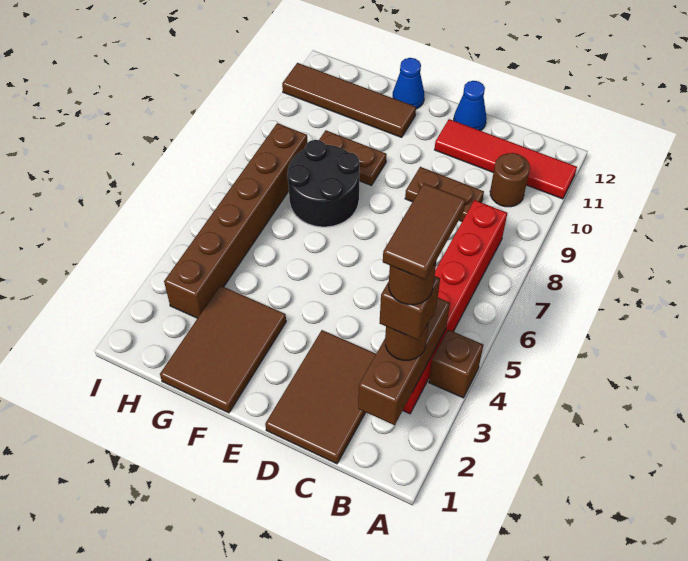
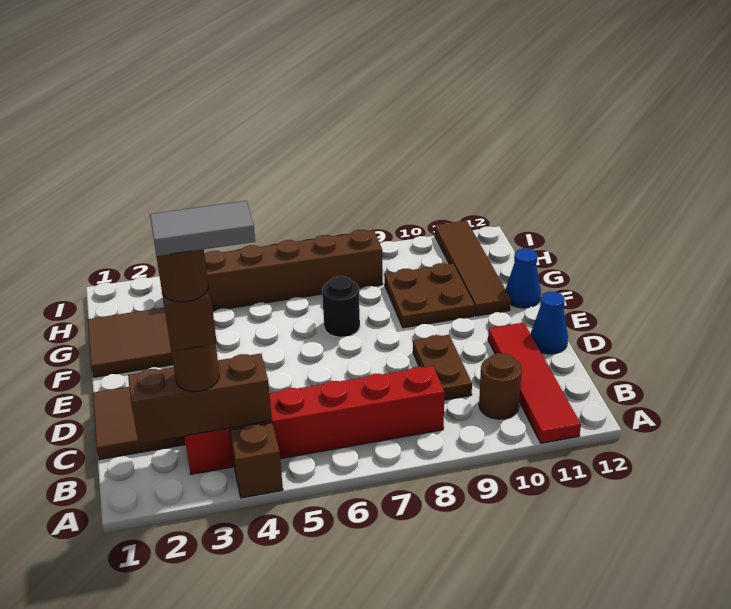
brown 1x2 tile [383,183,466,280] -> grey 1x2 tile [150,201,255,256]
black 2x2 round brick [287,140,360,227] -> black 1x1 round brick [322,276,360,337]
brown 1x2 plate [319,130,387,186] -> brown 2x2 plate [385,263,474,328]

